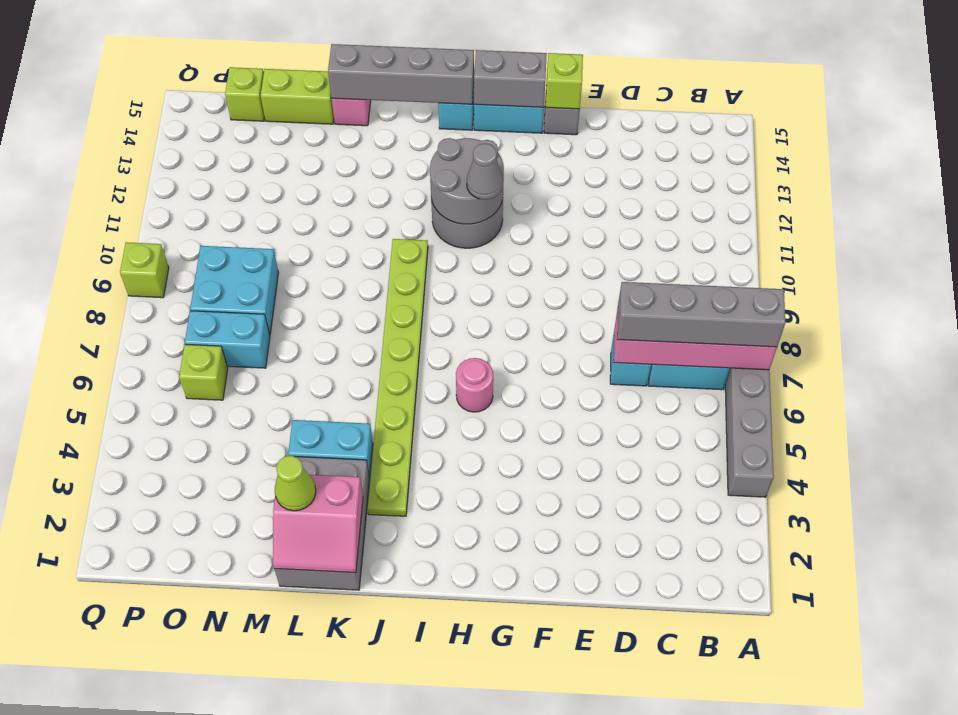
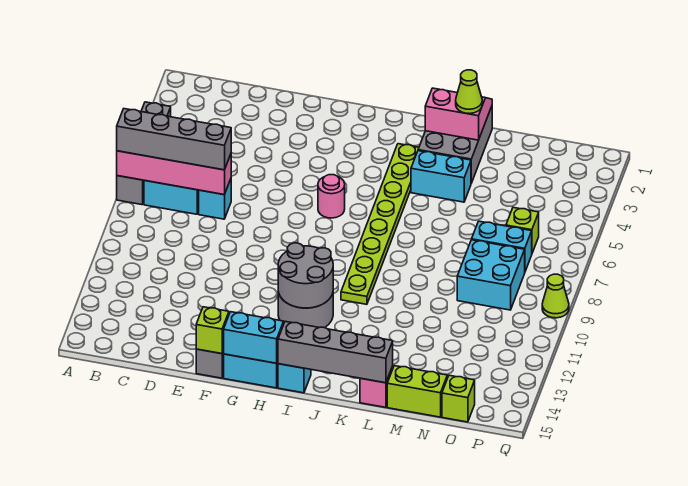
grey 1x2 brick [474,50,547,107] -> cyan 1x2 brick [224,312,284,363]
grey 1x1 cone [467,143,503,200] -> none
lime 1x1 brick [120,242,169,298] -> lime 1x1 cone [542,274,569,318]

